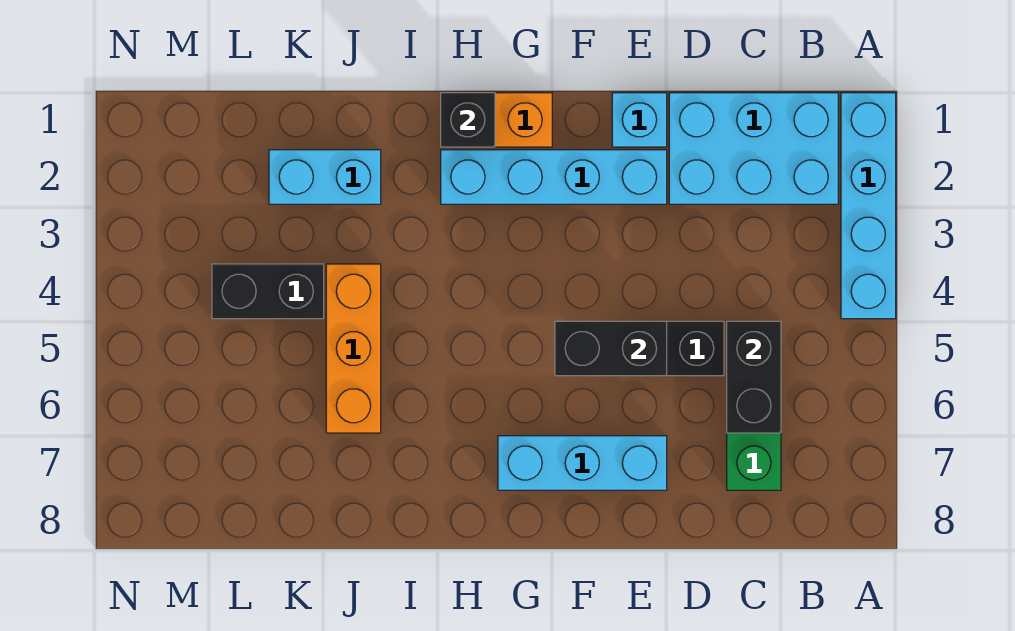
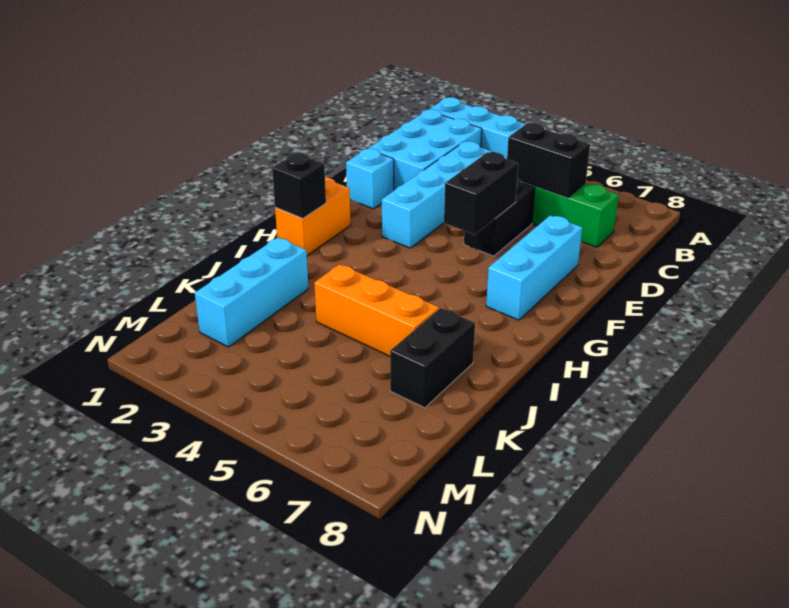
cyan 1x4 brick [441,150,667,204] -> cyan 1x4 brick moved to [382,141,492,248]
cyan 1x2 brick [269,150,381,204] -> cyan 1x3 brick [195,238,308,347]
black 1x2 brick [212,264,324,319] -> black 1x2 brick moved to [390,308,475,408]

